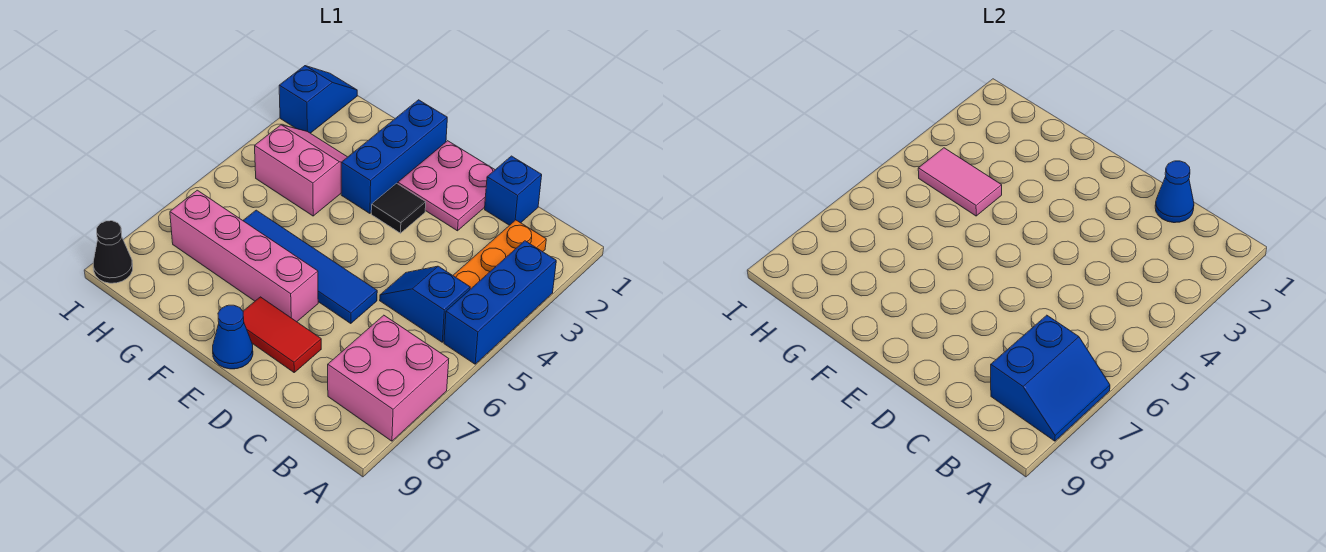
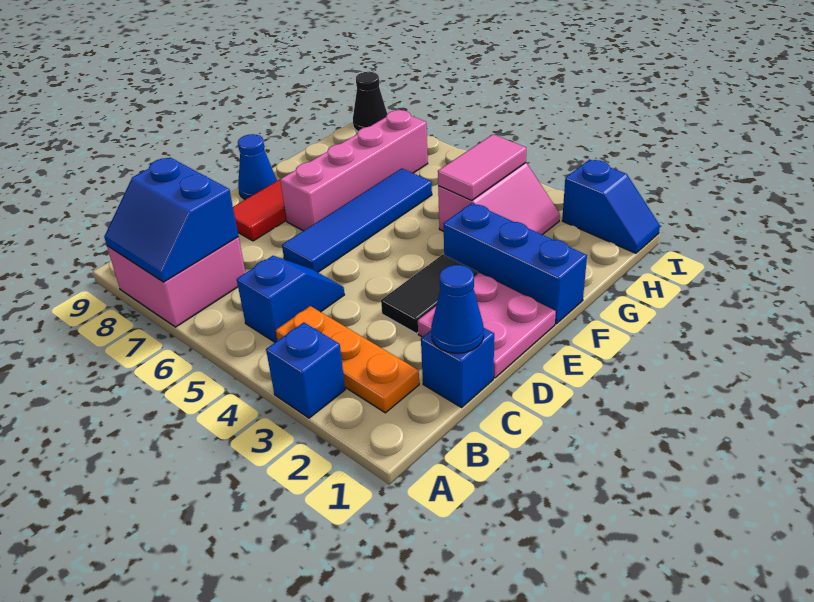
blue 1x3 brick [444,241,556,364] -> blue 1x1 brick [266,322,345,418]
black 1x1 tile [371,183,426,233] -> black 1x2 tile [381,255,477,334]

